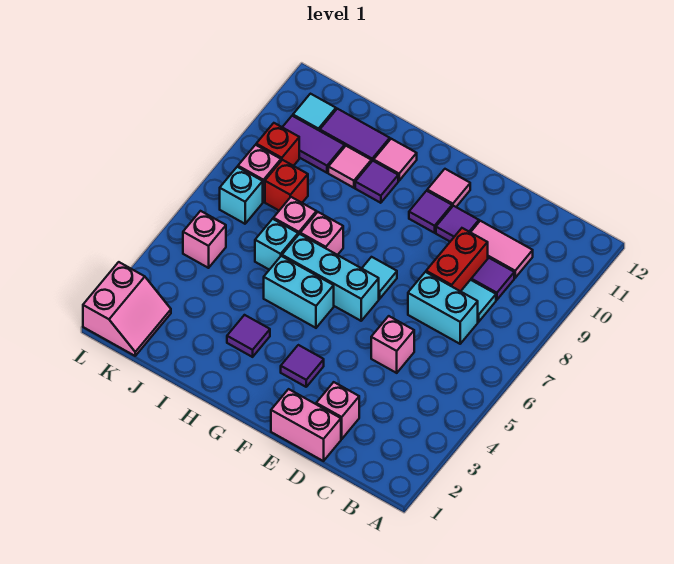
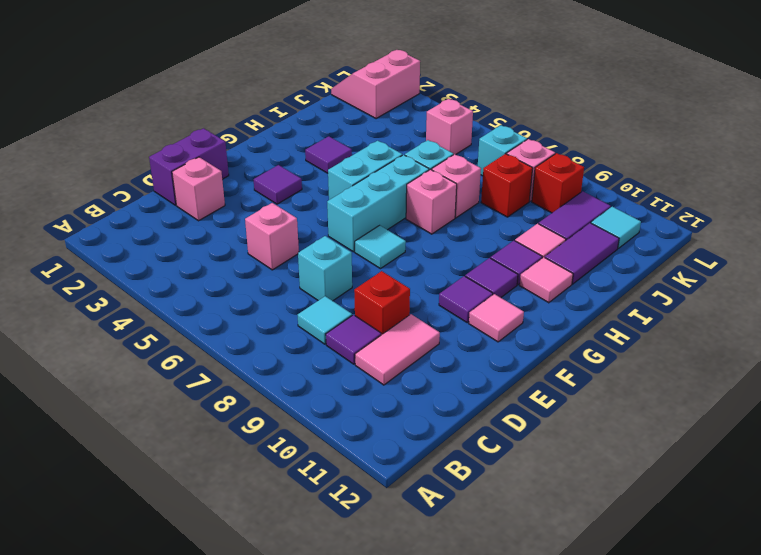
cyan 1x2 brick [408,272,478,344] -> cyan 1x1 brick [298,236,352,301]
pink 1x2 brick [271,389,341,461] -> purple 1x2 brick [149,128,229,205]
red 1x2 brick [426,228,488,291] -> red 1x1 brick [354,271,410,335]
purple 1x1 tile [436,206,479,241] -> purple 1x1 tile moved to [465,258,518,298]
pink 2x2 slope [83,262,171,356] -> pink 2x2 slope turned to [331,50,420,119]

